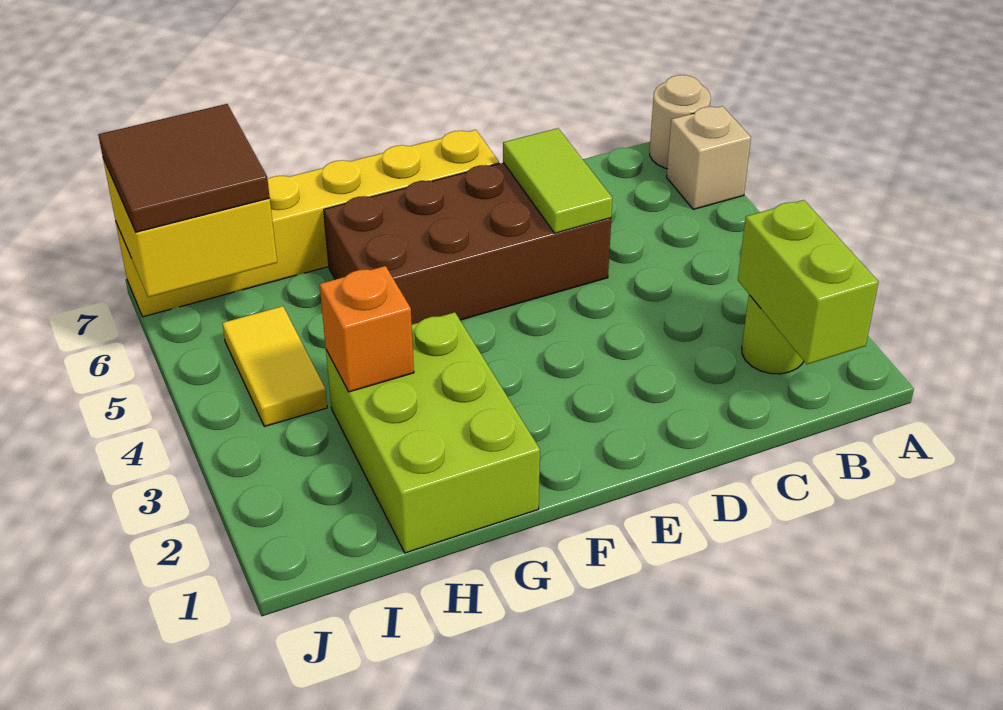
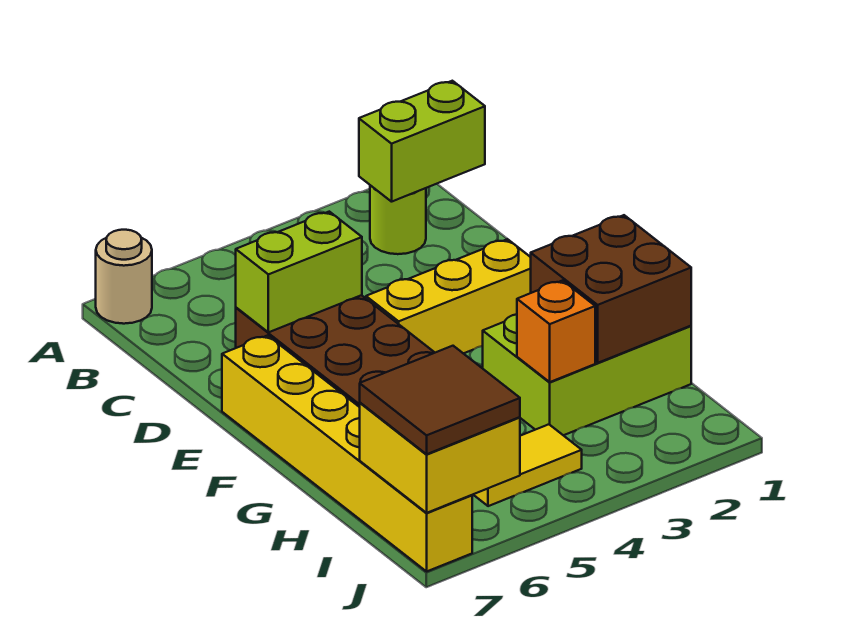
tan 1x1 brick [667,106,751,209] -> none
lime 1x2 tile [503,128,612,233] -> lime 1x2 brick [236,212,362,332]
none -> yellow 1x3 brick [366,239,531,354]
none -> brown 2x2 brick [531,215,691,363]

